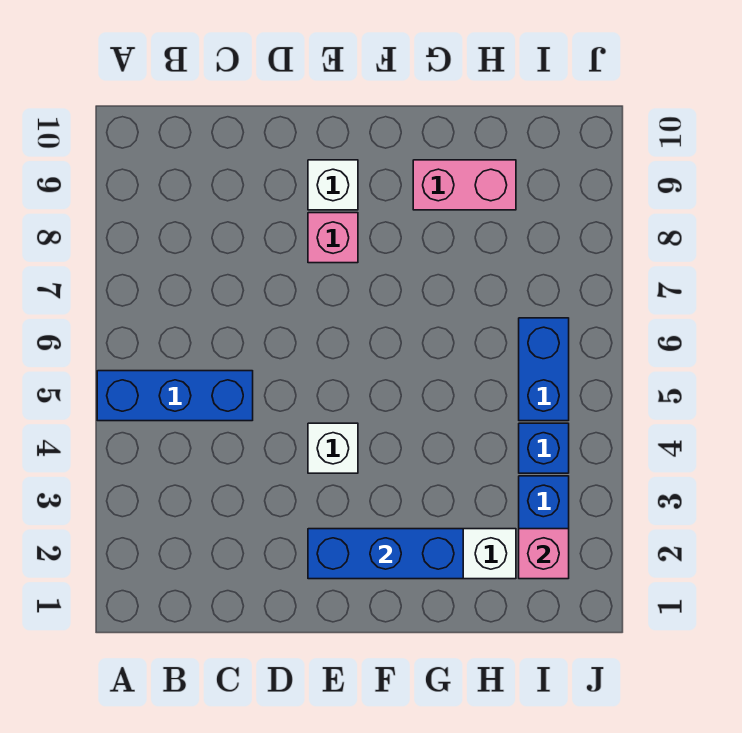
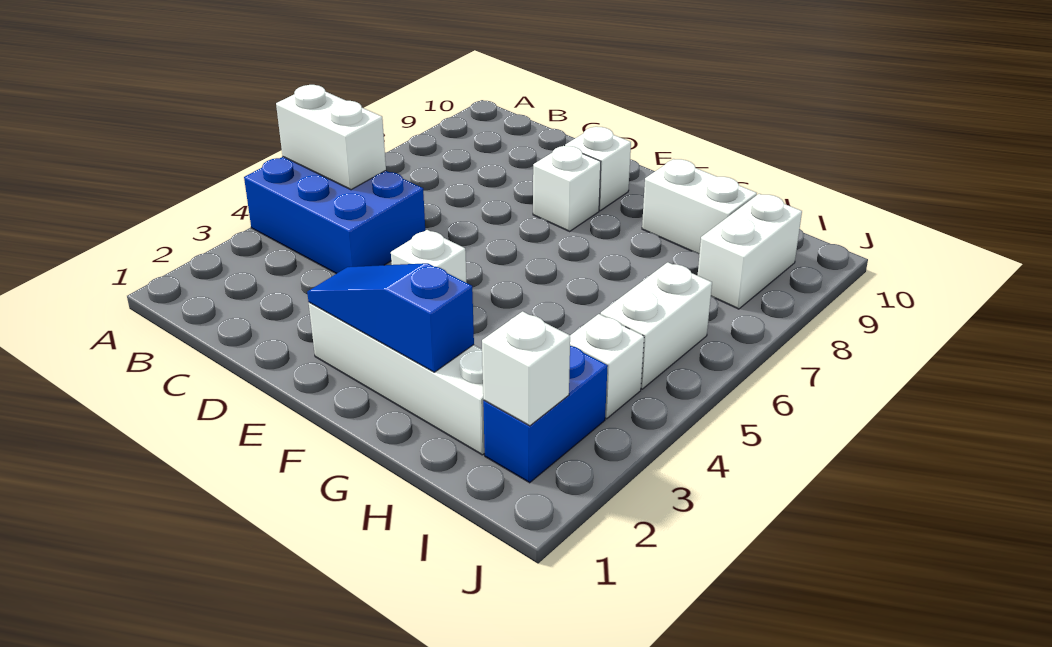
blue 1x3 brick [97,371,253,421] -> blue 2x3 brick [244,157,425,274]
none -> white 1x2 brick [276,85,386,190]
blue 1x3 brick [308,529,463,579] -> blue 1x3 slope [307,263,474,372]
pink 1x1 brick [308,213,358,263] -> white 1x1 brick [533,146,601,231]
pink 1x2 brick [413,160,516,210] -> white 1x2 brick [642,159,757,254]
pink 1x1 brick [519,529,569,579] -> white 1x1 brick [482,311,570,426]
blue 1x1 brick [519,423,569,473] -> white 1x1 brick [570,314,644,419]
blue 1x2 brick [519,318,569,421] -> white 1x2 brick [601,262,712,389]
none -> white 1x2 brick [698,194,802,309]

